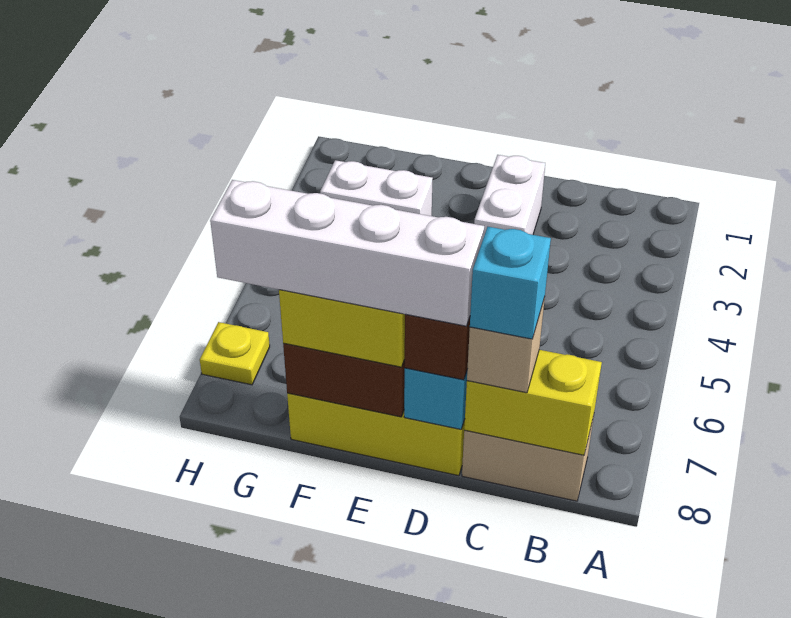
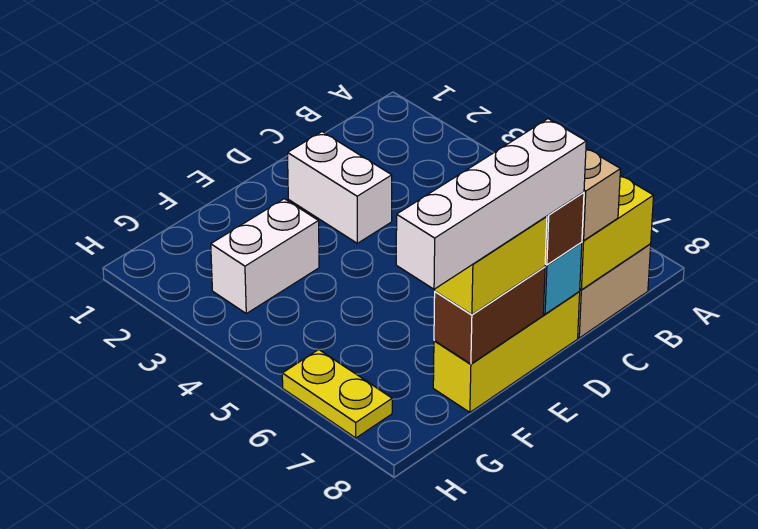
cyan 1x1 brick [470,227,551,339] -> none
yellow 1x1 plate [200,322,270,385] -> yellow 1x2 plate [282,349,392,438]

